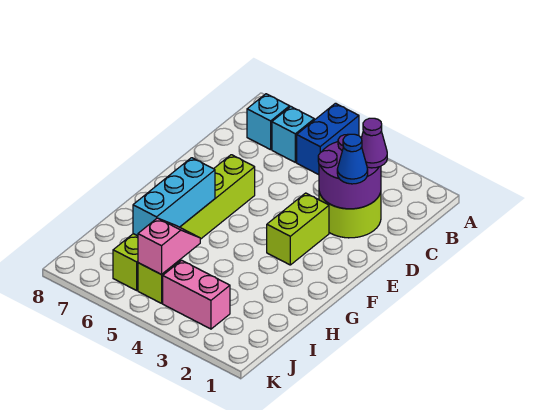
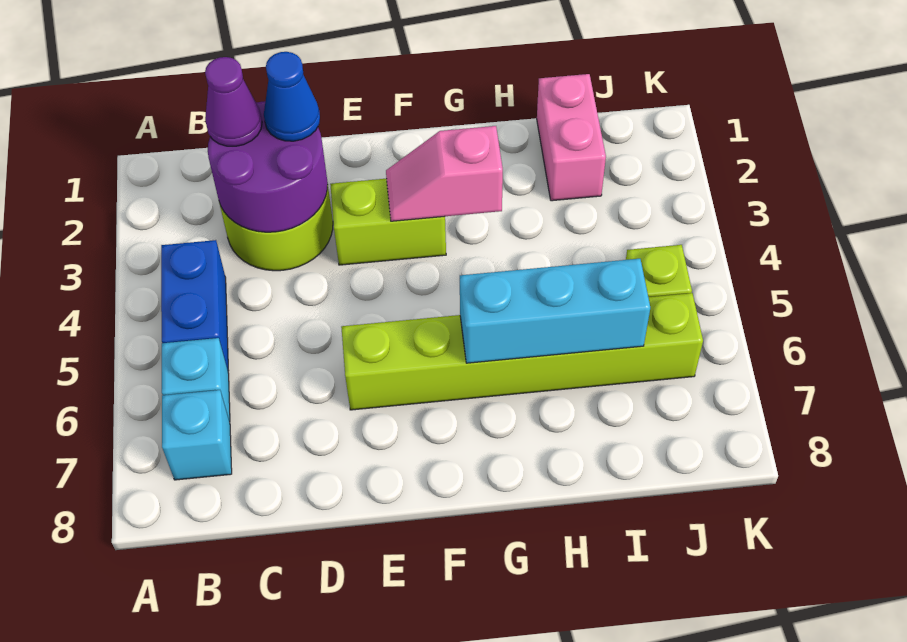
blue 1x2 brick [297,103,359,175] -> blue 1x2 brick turned to [161,240,228,370]
pink 1x2 slope [138,218,200,275] -> pink 1x2 slope moved to [386,126,503,221]
pink 1x2 brick [163,260,230,329] -> pink 1x2 brick moved to [537,74,606,201]

